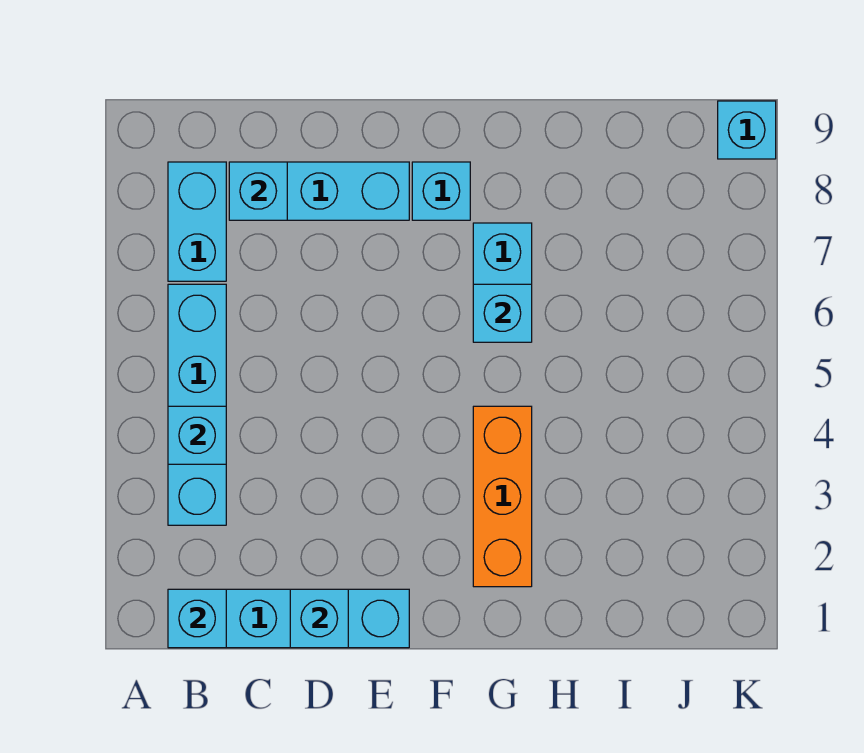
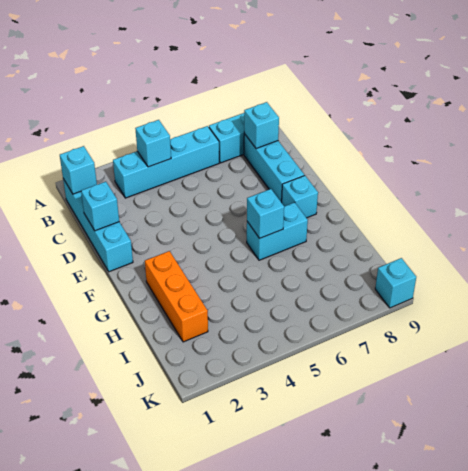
orange 1x3 brick [473,406,532,587] -> orange 1x3 brick turned to [145,251,208,342]

